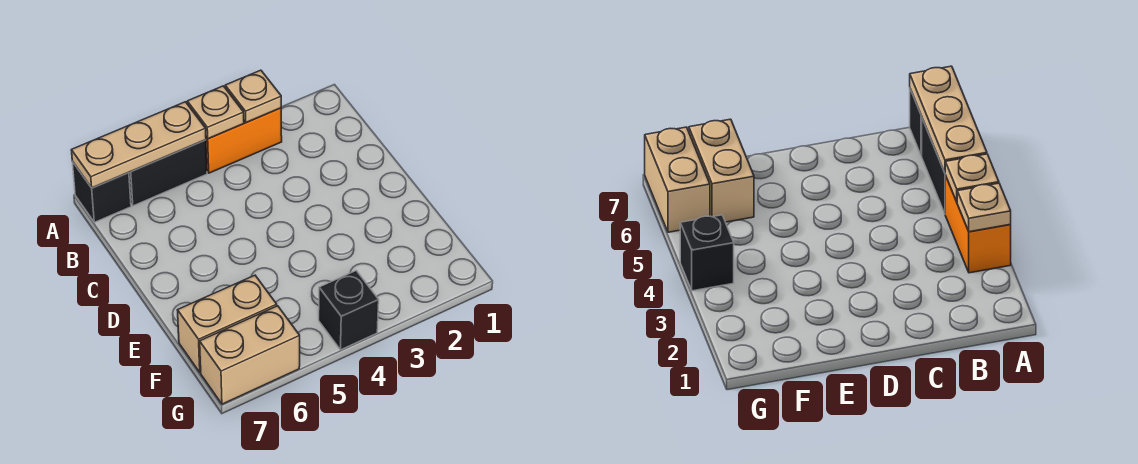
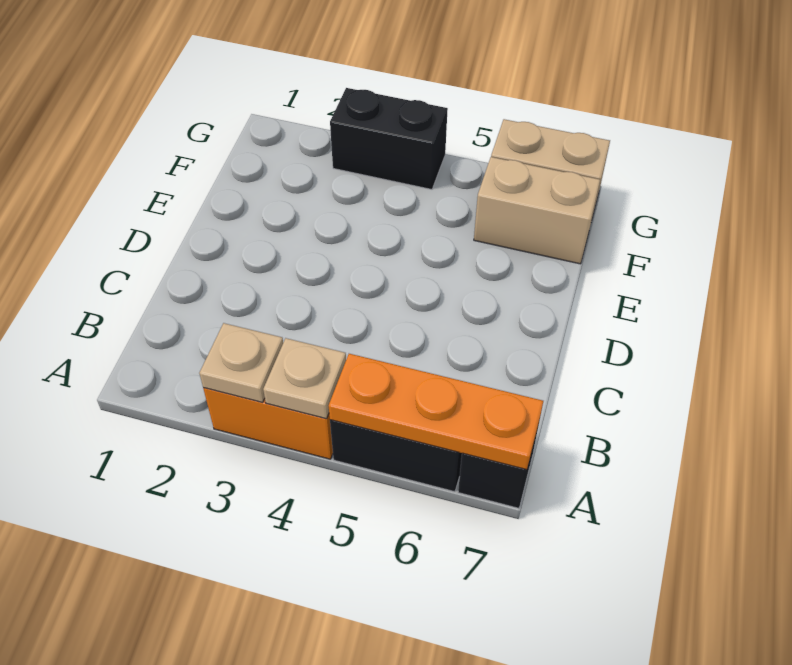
tan 1x3 plate [71,102,206,188] -> orange 1x3 plate [329,354,543,470]
black 1x1 brick [319,271,379,350] -> black 1x2 brick [330,88,448,189]

